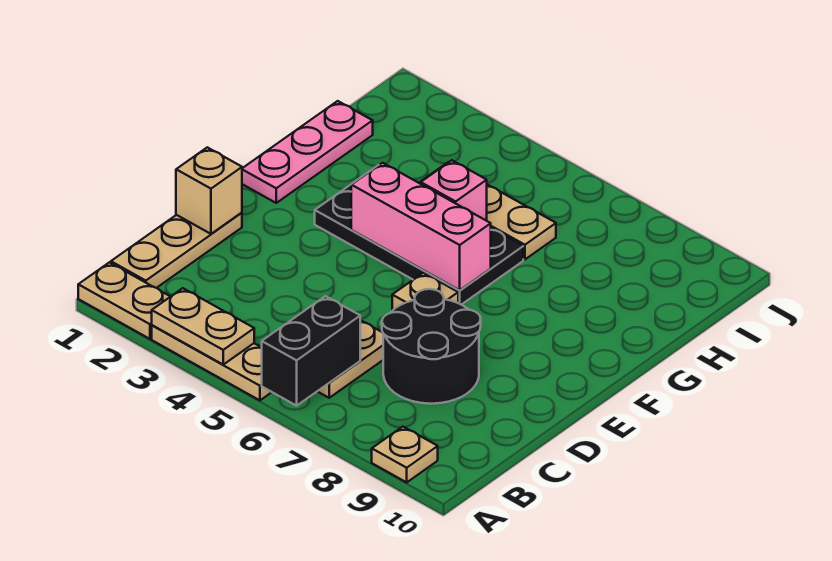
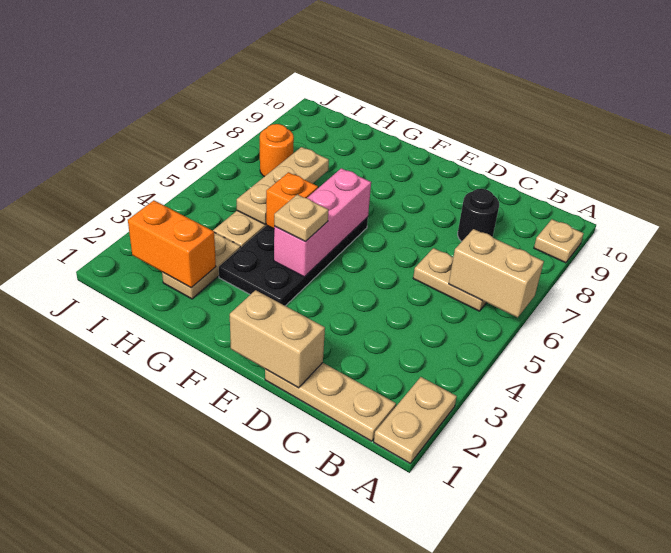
tan 1x3 plate [152,325,272,400] -> tan 1x3 plate moved to [237,147,329,224]
tan 1x2 plate [152,288,254,364] -> tan 1x2 plate moved to [162,233,241,299]
black 1x2 brick [262,296,360,406] -> tan 1x2 brick [449,229,544,318]
black 2x2 round brick [382,289,481,404] -> black 1x1 round brick [458,189,499,242]
tan 1x1 brick [176,147,242,234] -> tan 1x2 brick [230,290,325,388]
tan 1x1 plate [392,273,458,310] -> tan 1x1 plate moved to [274,194,328,242]
pink 1x3 plate [242,101,373,203] -> none
pink 1x1 brick [421,160,487,221] -> orange 1x1 brick [266,172,318,229]
none -> orange 1x2 brick [128,200,216,288]
none -> orange 1x1 round brick [260,124,294,177]

